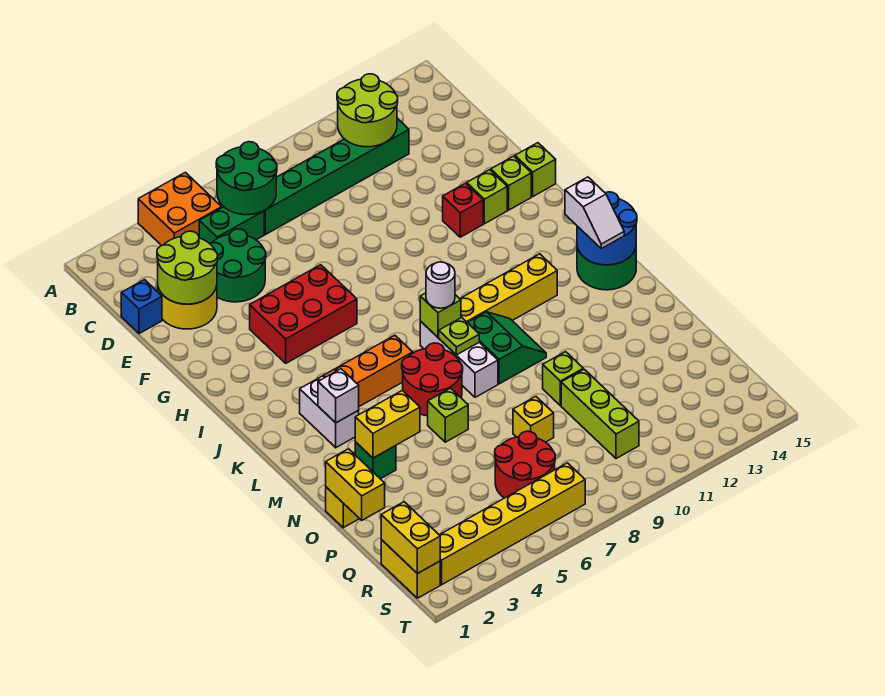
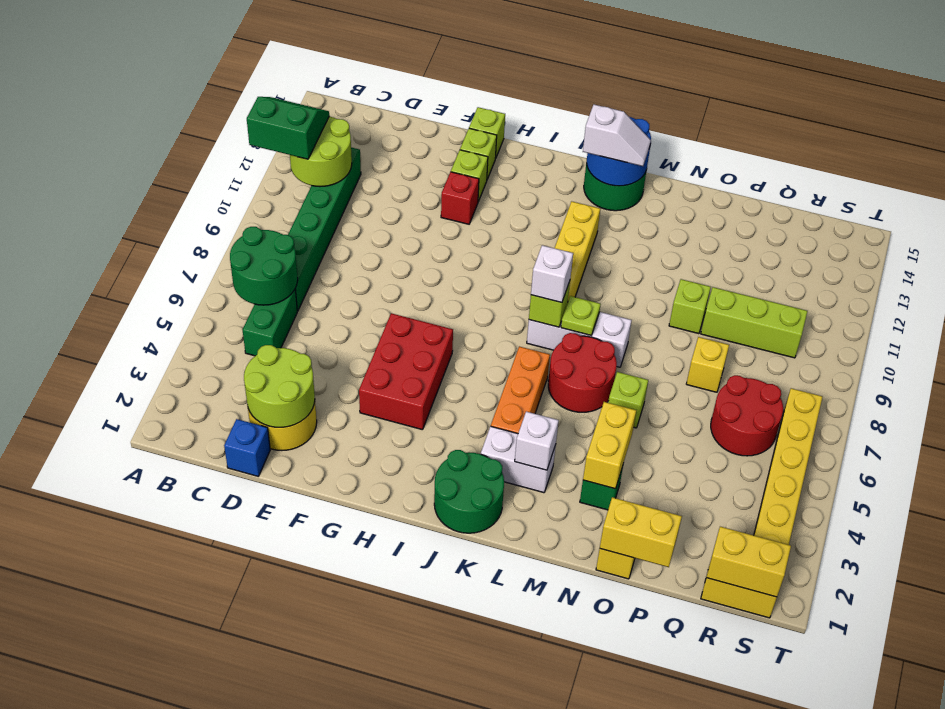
orange 2x2 brick [138,172,222,246] -> none
green 2x2 round brick [210,229,266,302] -> green 2x2 round brick moved to [434,450,504,533]
white 1x1 round brick [426,262,455,308] -> white 1x1 brick [531,245,573,303]
green 2x2 slope [467,312,546,384] -> green 2x2 slope moved to [247,97,329,159]

